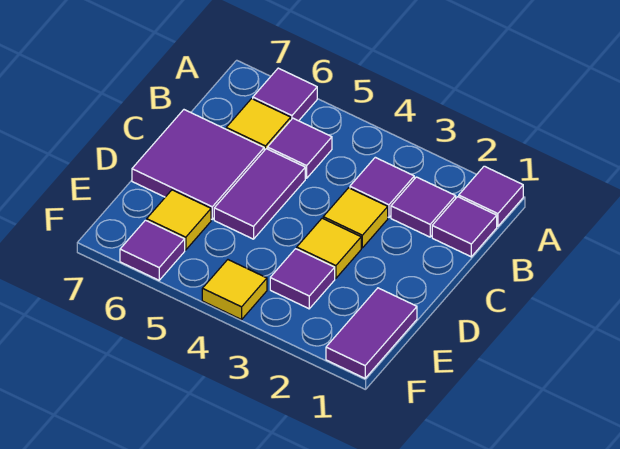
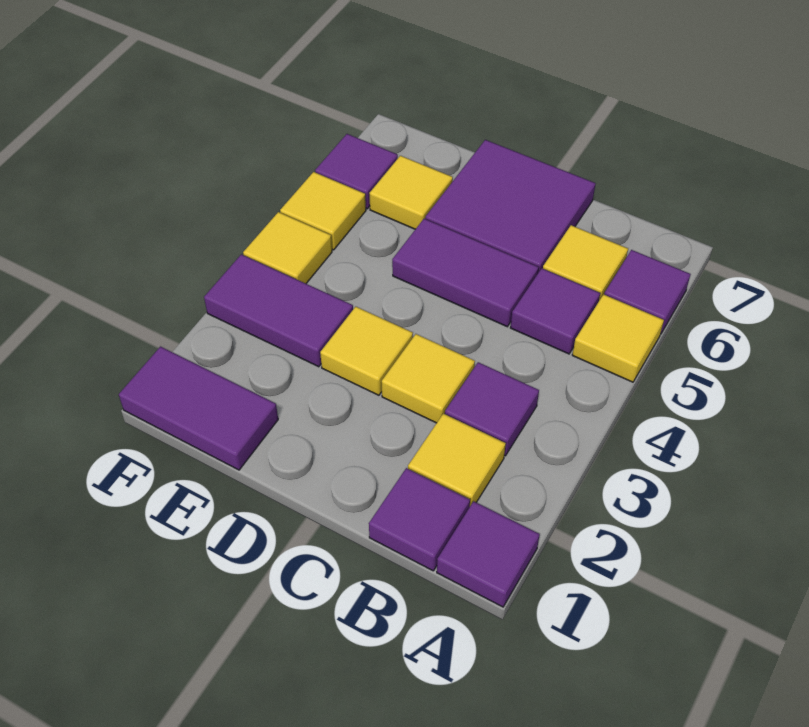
none -> yellow 1x1 tile [572,294,664,382]
purple 1x1 tile [391,177,456,237] -> yellow 1x1 tile [408,414,506,506]
purple 1x1 tile [270,249,335,309] -> purple 1x2 tile [204,254,353,367]
none -> yellow 1x1 tile [280,172,366,250]

